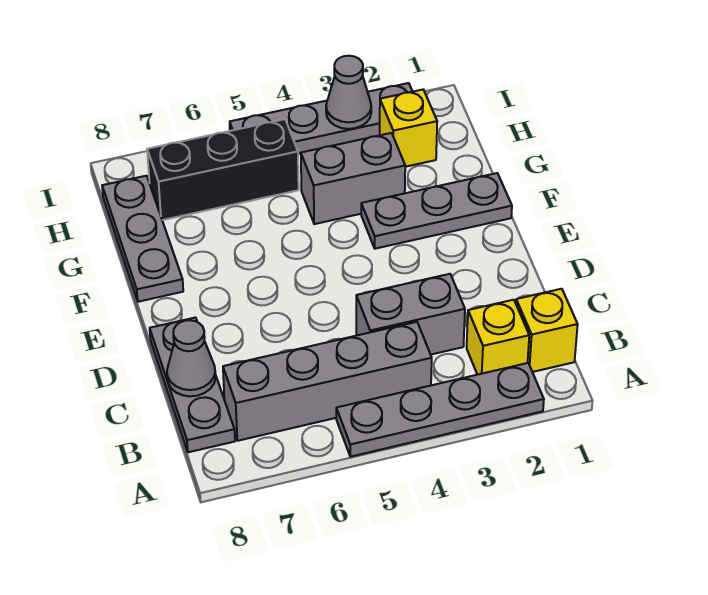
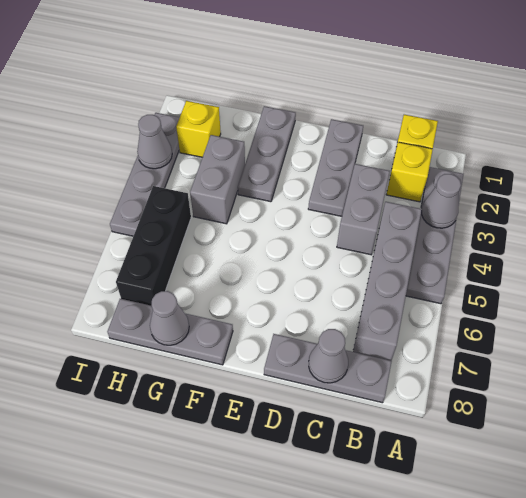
none -> grey 1x1 cone [422,174,461,228]
none -> grey 1x3 plate [308,119,363,216]
none -> grey 1x1 cone [150,291,189,345]

